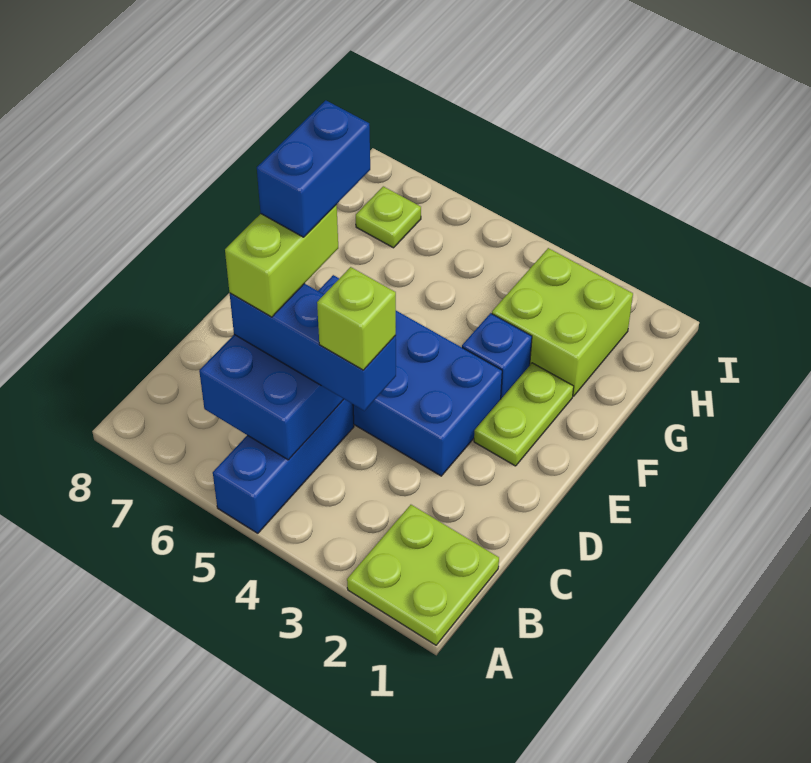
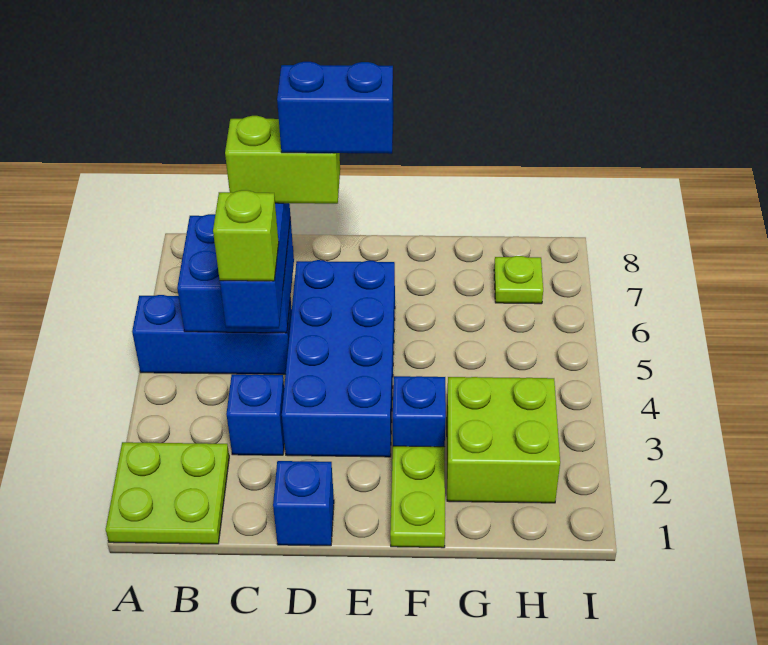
none -> blue 1x1 brick [226,374,284,455]
none -> blue 1x1 brick [273,461,334,546]
lime 1x2 plate [474,363,574,466] -> lime 1x2 plate turned to [390,446,445,548]

